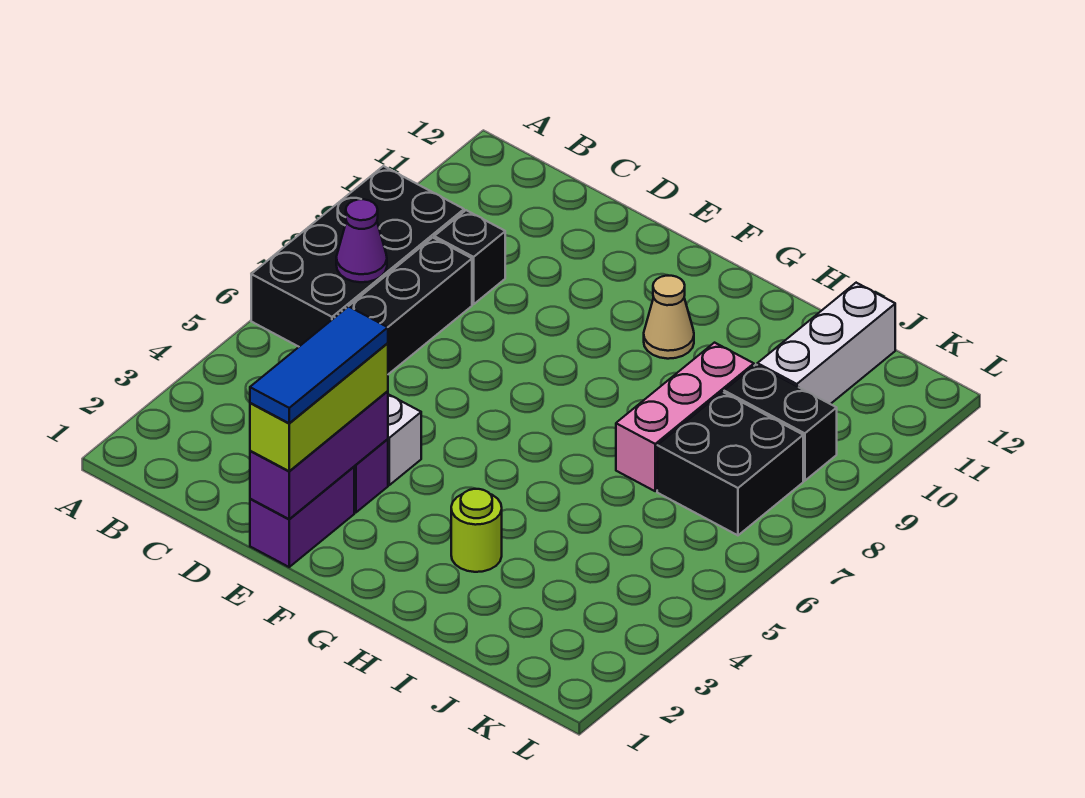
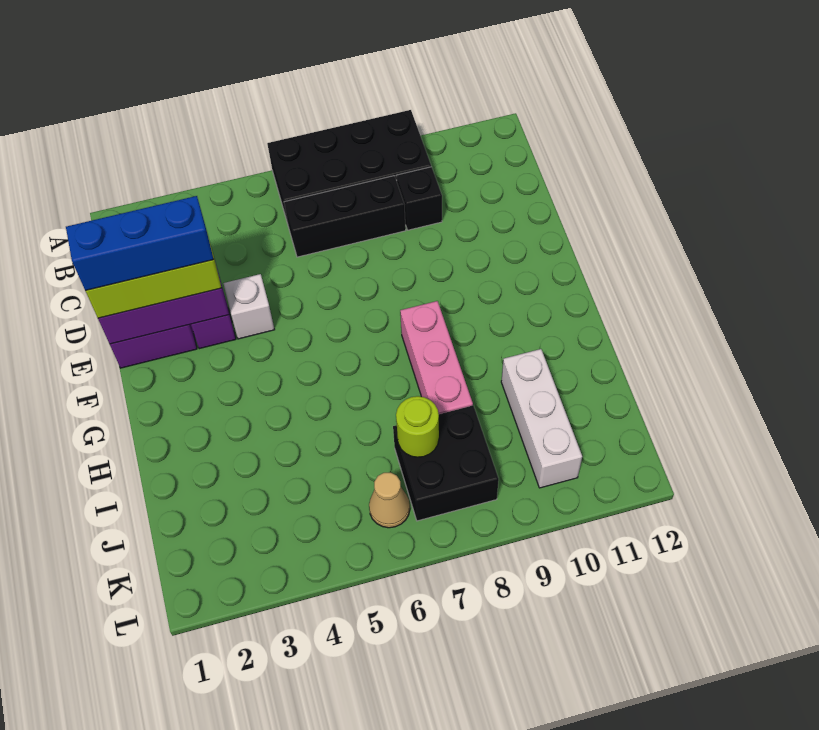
purple 1x1 cone [336,199,387,282] -> none
blue 1x3 tile [250,306,388,423] -> blue 1x3 brick [66,196,214,291]
tan 1x1 cone [644,276,694,359] -> tan 1x1 cone moved to [369,473,410,528]
lime 1x1 round brick [451,489,502,572] -> lime 1x1 round brick moved to [396,396,439,457]
pink 1x3 brick [616,343,754,491] -> pink 1x3 brick turned to [400,301,473,414]
black 1x2 brick [724,365,837,481] -> none
white 1x3 brick [757,283,895,404] -> white 1x3 brick turned to [501,349,582,488]

